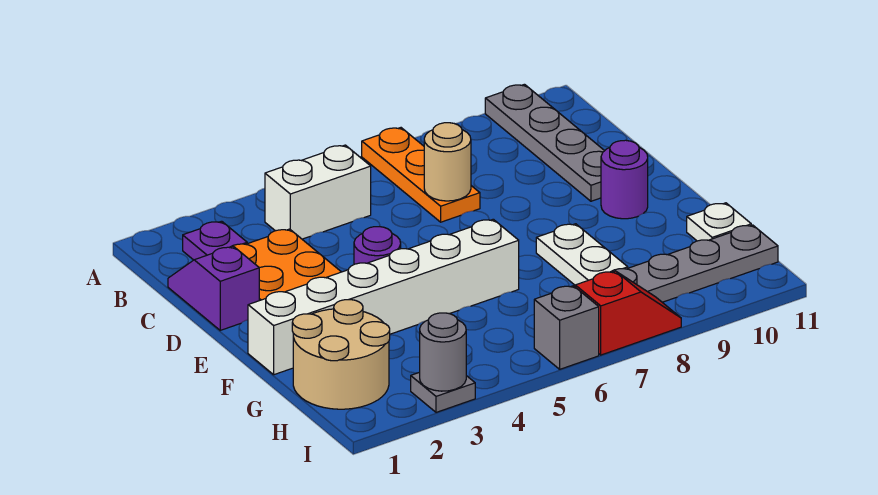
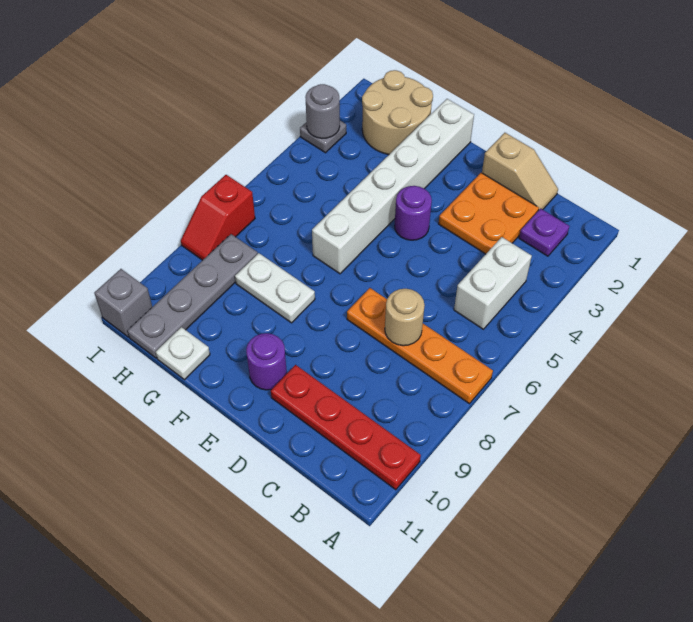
orange 1x3 plate [362,128,480,222] -> orange 1x4 plate [347,288,493,404]
grey 1x4 plate [485,84,604,201] -> red 1x4 plate [271,365,421,490]
purple 1x2 slope [168,246,259,330] -> tan 1x2 slope [482,133,558,210]
grey 1x1 brick [534,286,599,369] -> grey 1x1 brick moved to [94,269,152,337]

